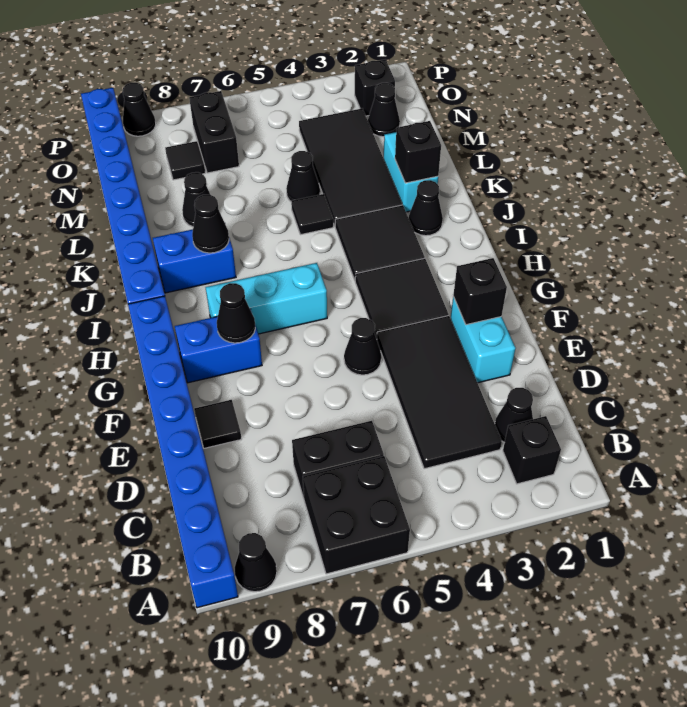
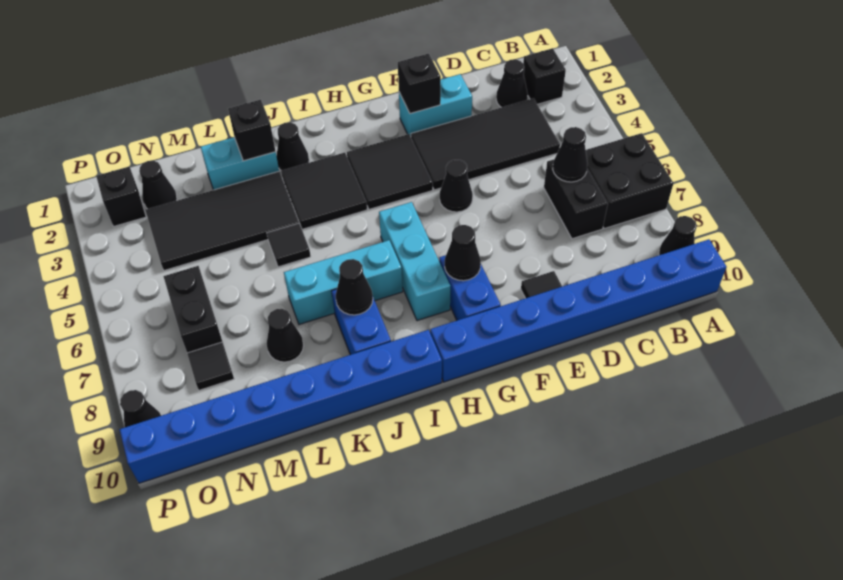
none -> cyan 1x3 brick [284,240,403,324]
black 1x1 cone [286,151,320,201] -> black 1x1 cone moved to [553,127,588,182]
black 1x2 brick [189,91,239,173] -> black 1x2 brick turned to [163,266,223,353]

